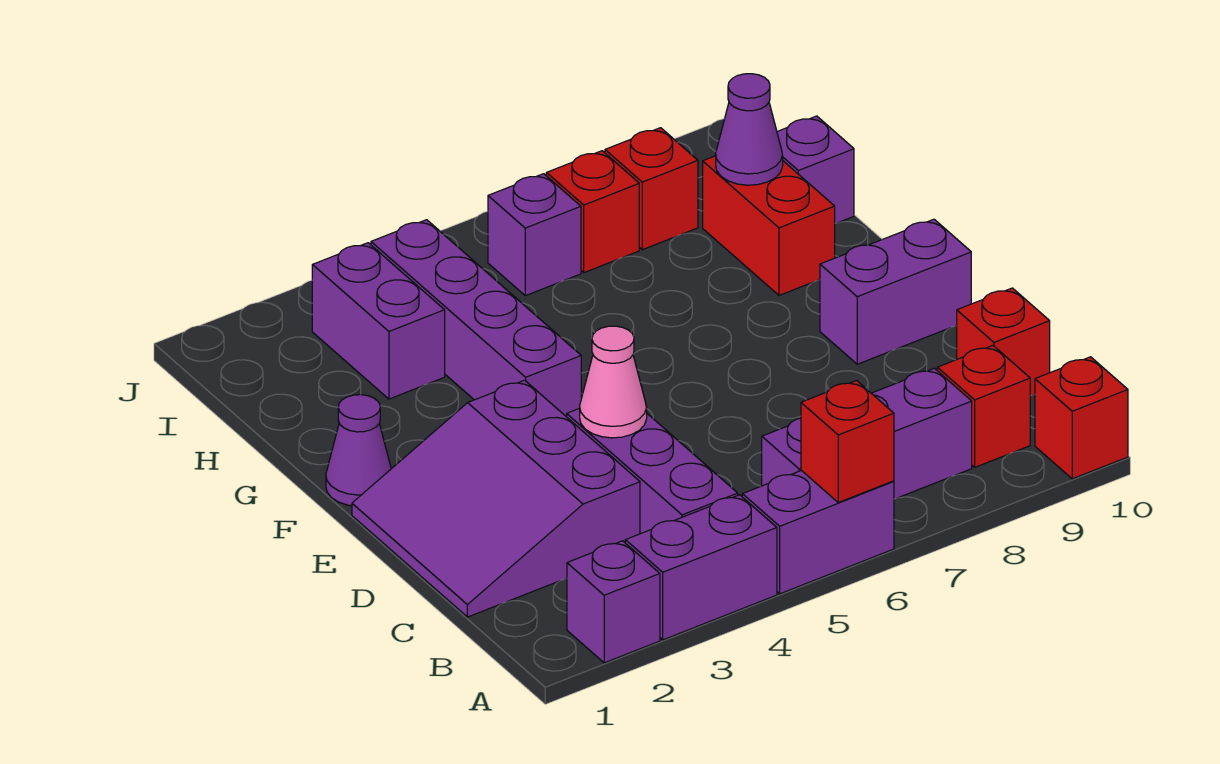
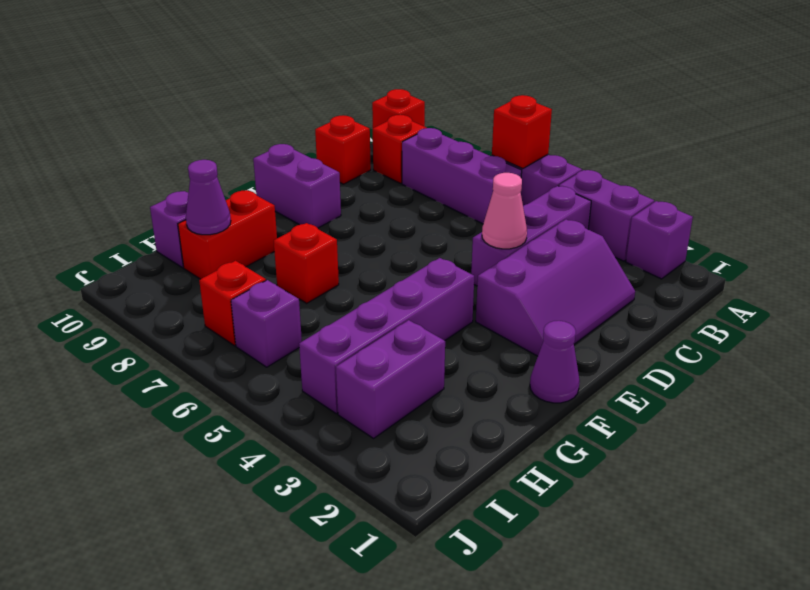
purple 3x3 slope [352,380,640,617] -> purple 2x3 slope [476,219,635,356]
red 1x1 brick [605,128,698,250] -> red 1x1 brick moved to [274,223,339,303]

